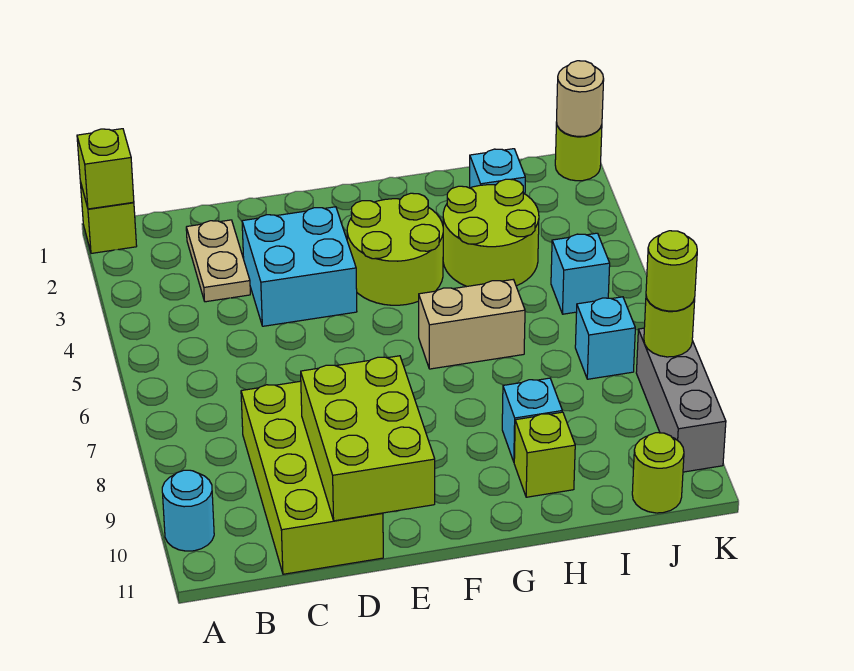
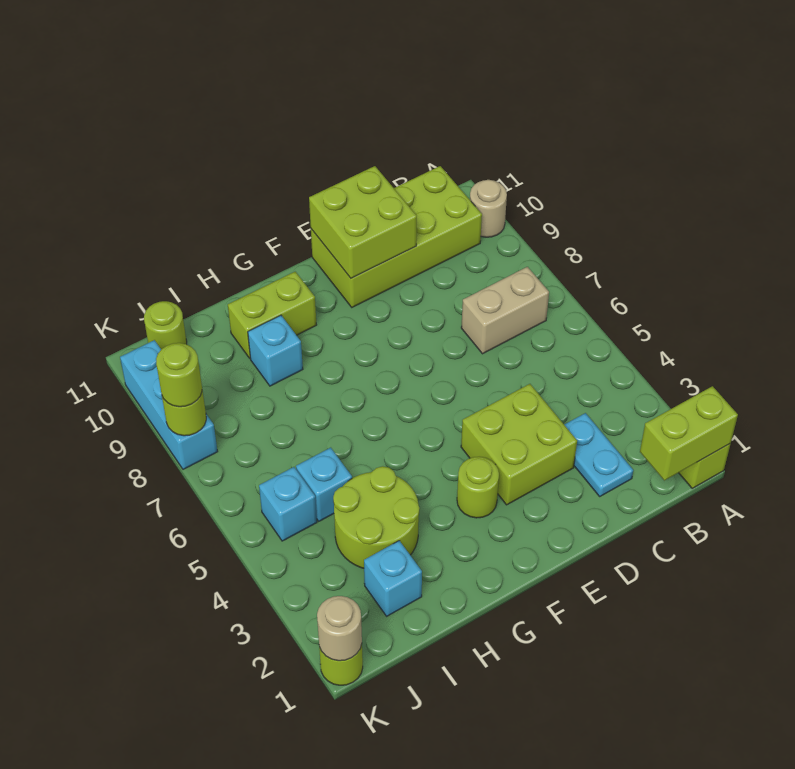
lime 1x1 brick [77,129,134,209] -> lime 1x2 brick [640,386,738,480]
cyan 1x1 round brick [162,470,214,551] -> tan 1x1 round brick [470,180,507,237]
tan 1x2 plate [186,220,250,302] -> cyan 1x2 plate [564,413,633,496]
lime 2x4 brick [241,381,383,574] -> lime 2x4 brick turned to [311,166,482,307]
cyan 2x2 brick [242,207,357,326] -> lime 2x2 brick [461,384,577,505]
lime 2x3 brick [301,356,435,521] -> lime 2x2 brick [309,166,417,278]
lime 2x2 round brick [347,193,443,305] -> lime 1x1 round brick [457,457,499,518]
tan 1x2 brick [419,280,525,369] -> tan 1x2 brick moved to [461,267,549,354]
lime 1x1 brick [514,412,575,497] -> lime 1x2 brick [228,272,316,358]
cyan 1x1 brick [575,297,635,379] -> cyan 1x1 brick moved to [296,448,352,521]
grey 1x3 brick [636,328,726,472] -> cyan 1x3 brick [120,340,218,469]

